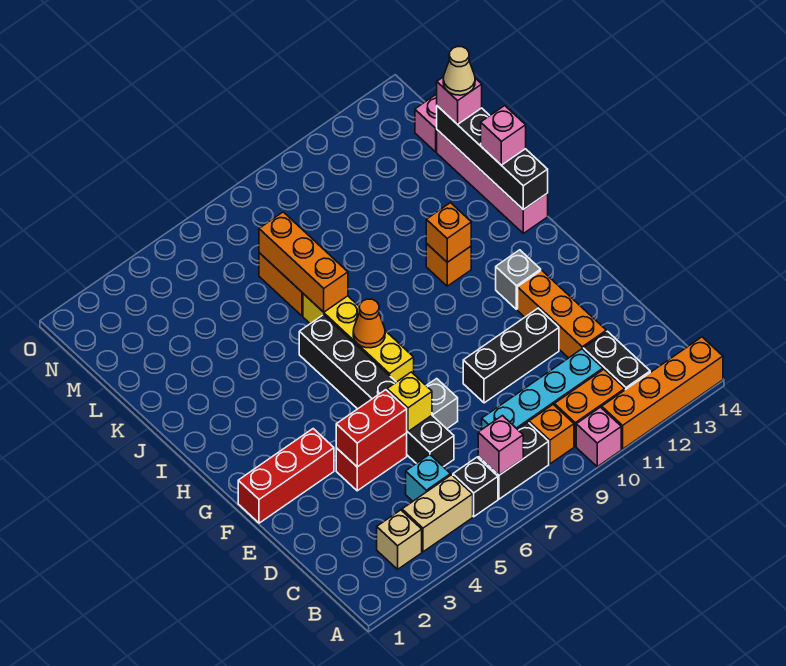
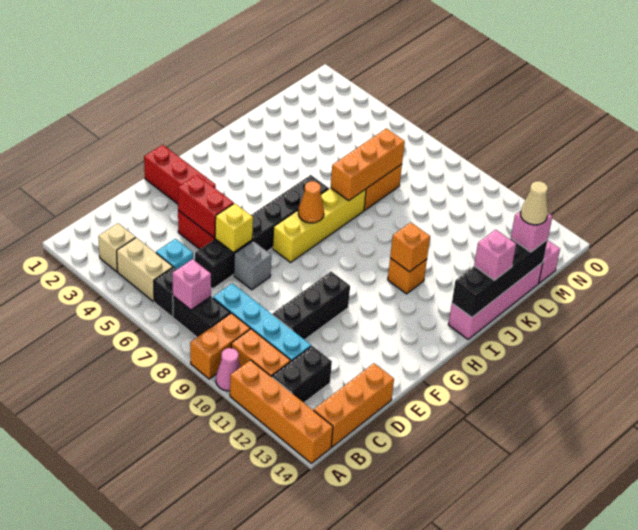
pink 1x1 brick [576,407,621,467] -> pink 1x1 cone [216,348,240,391]
orange 1x1 brick [529,405,574,464] -> orange 1x2 brick [190,313,250,379]
orange 1x3 brick [518,270,606,358] -> orange 1x3 brick moved to [314,363,394,447]
black 1x3 brick [463,308,559,403] -> black 1x3 brick turned to [273,272,350,340]
grey 1x1 brick [496,250,541,309] -> none

